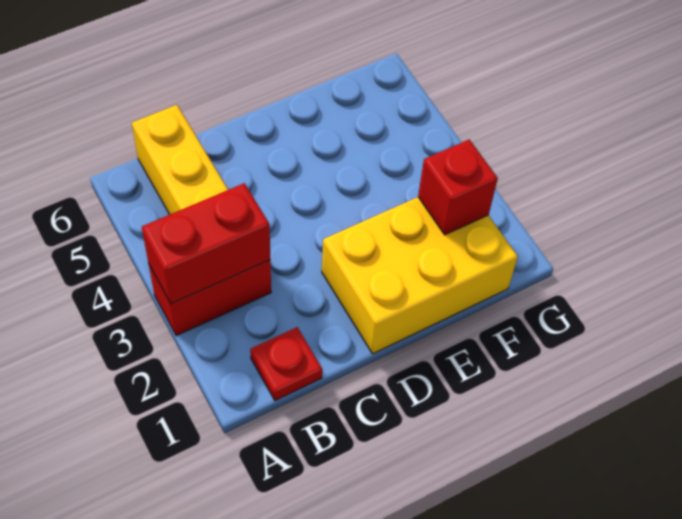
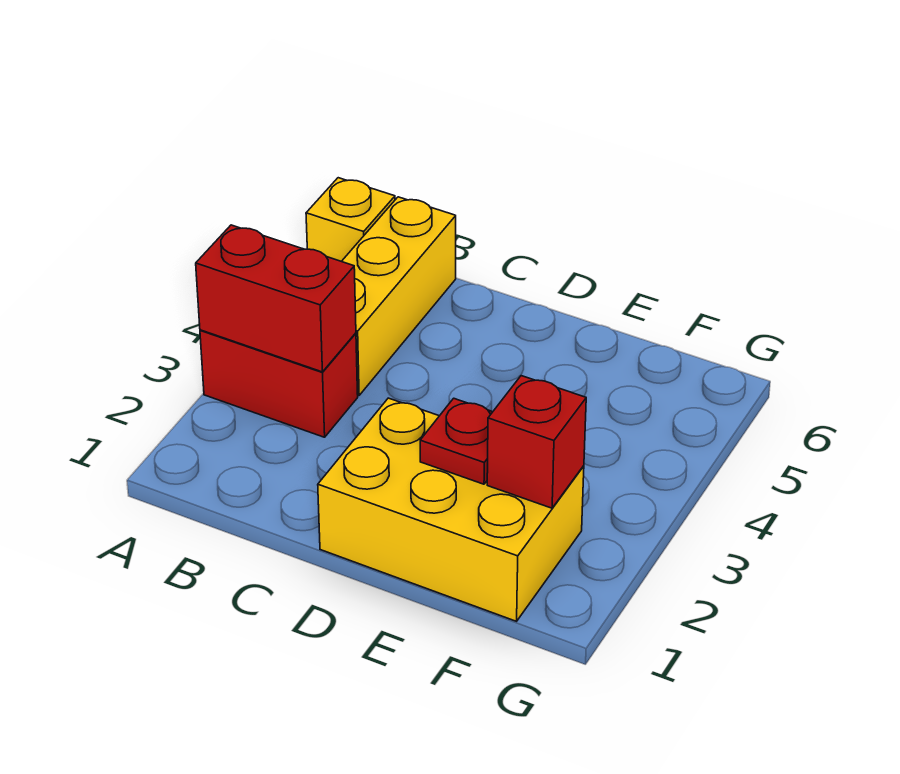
none -> yellow 1x1 brick [306,178,395,261]
red 1x1 plate [250,327,322,401] -> red 1x1 plate moved to [420,398,492,484]

